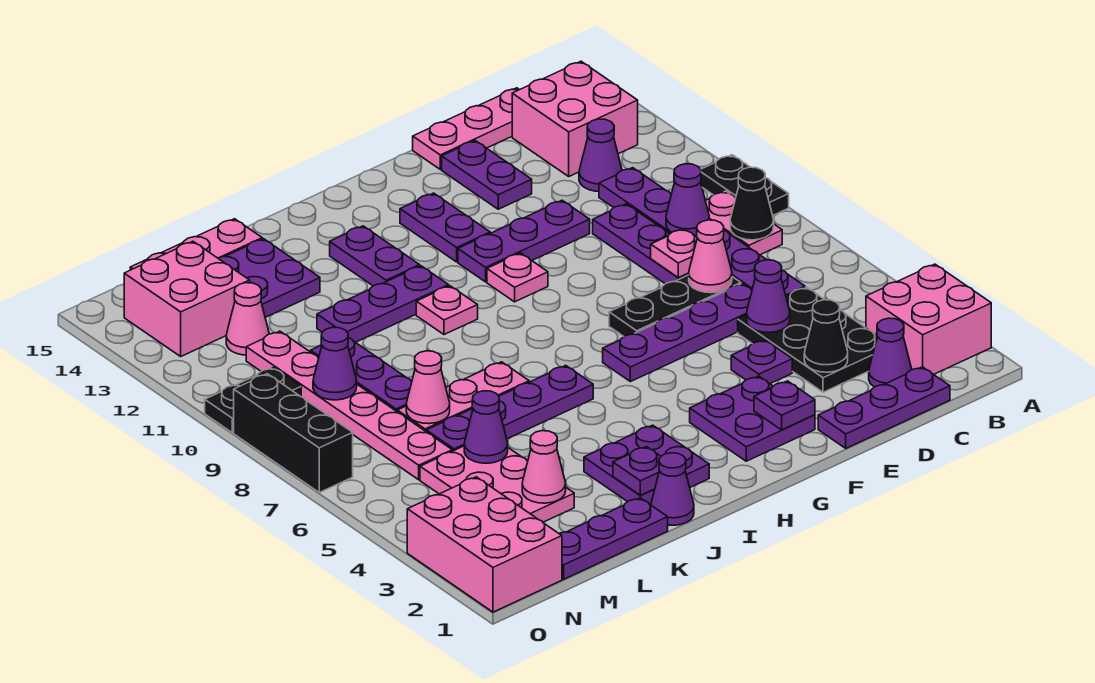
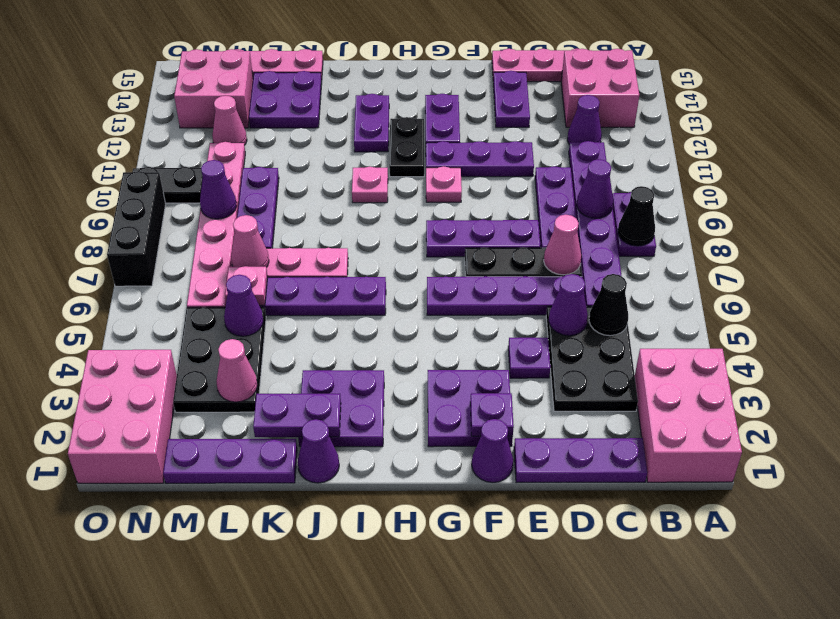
pink 2x2 brick [866,264,991,374] -> pink 2x3 brick [635,349,742,482]
black 1x2 plate [701,155,789,215] -> black 1x2 plate moved to [389,117,424,177]
pink 1x2 plate [705,191,782,255] -> purple 1x2 plate [612,192,656,256]
purple 1x1 cone [869,318,912,387] -> purple 1x1 cone moved to [472,419,513,482]
black 1x1 cone [804,300,848,372] -> black 1x1 cone moved to [589,274,628,336]
pink 1x1 plate [651,229,697,277] -> pink 1x1 plate moved to [225,266,268,306]
purple 1x3 plate [317,266,449,342] -> purple 1x3 plate moved to [426,219,541,257]
purple 1x1 plate [613,446,661,495] -> purple 1x2 plate [253,394,341,437]
pink 2x3 plate [420,446,574,522] -> black 2x3 plate [173,307,266,412]

